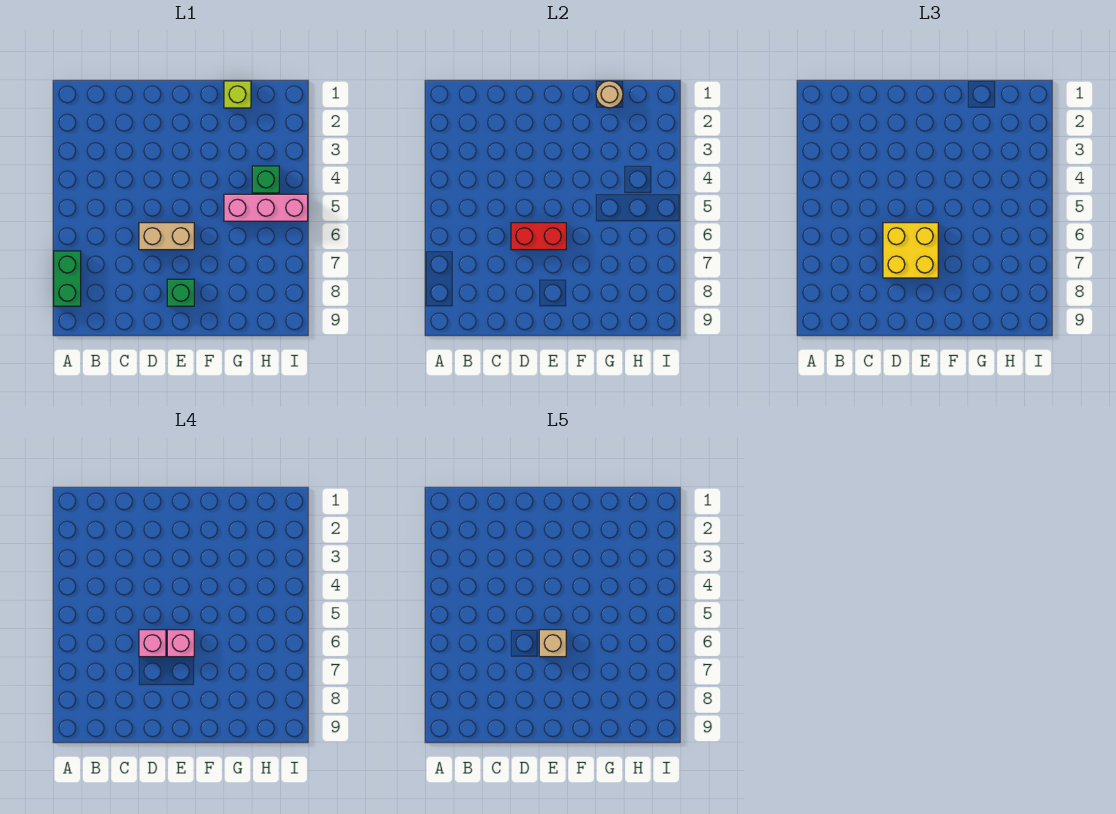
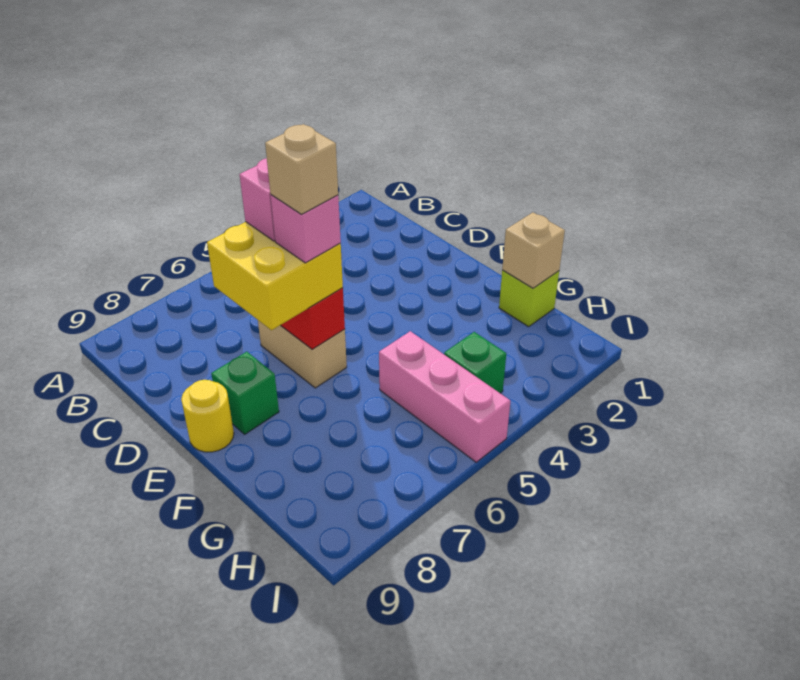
green 1x2 brick [54,251,81,306] -> none
none -> yellow 1x1 round brick [181,380,234,452]
tan 1x1 round brick [596,81,623,108] -> tan 1x1 brick [502,213,565,288]

